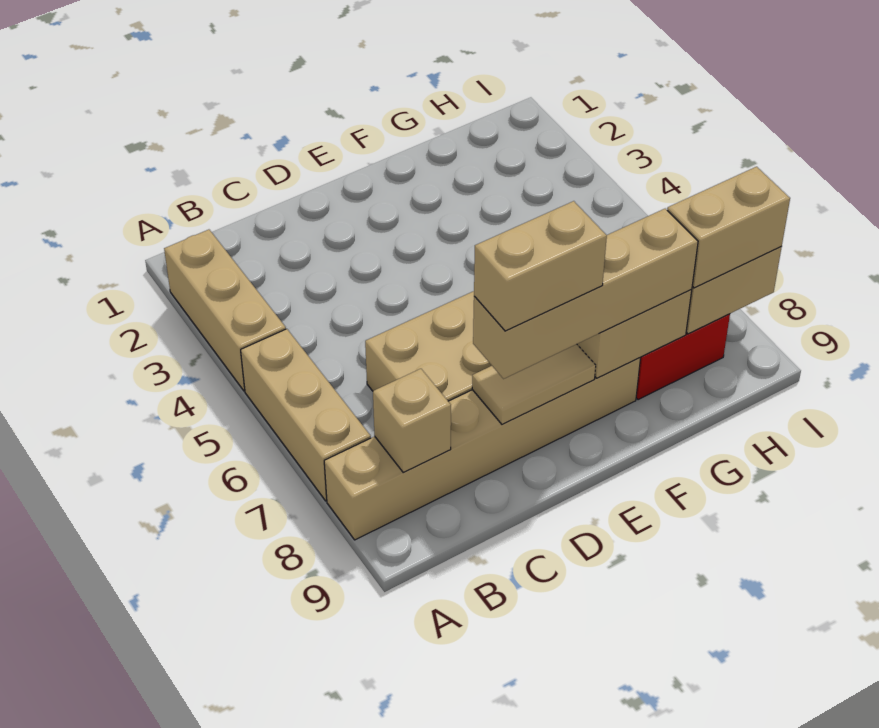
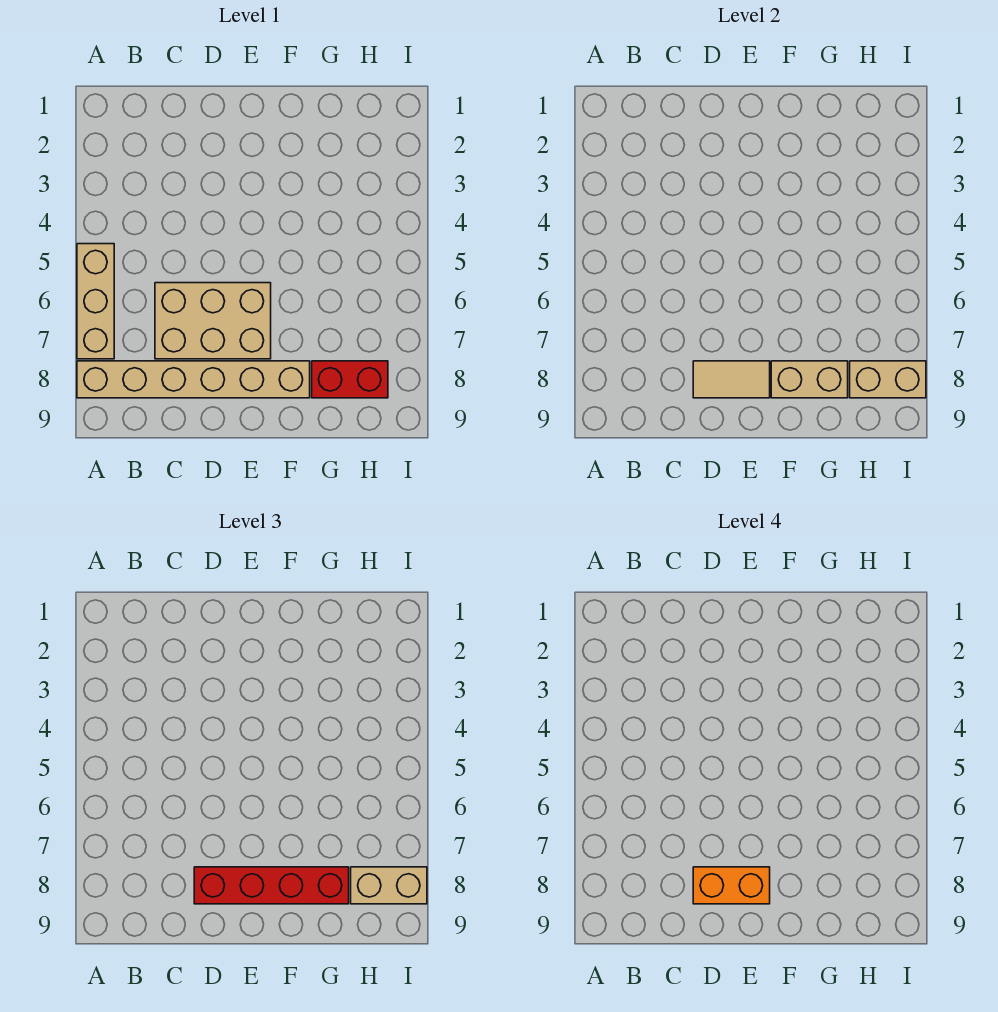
tan 1x3 brick [164,230,286,391] -> none
tan 1x1 brick [373,369,451,472] -> none
tan 1x4 brick [473,209,698,379] -> red 1x4 brick [194,867,349,904]
tan 1x2 brick [474,201,607,331] -> orange 1x2 brick [693,867,770,904]

